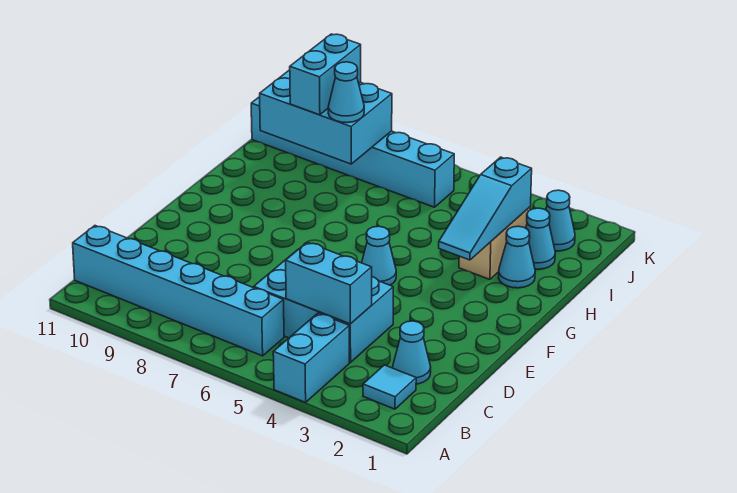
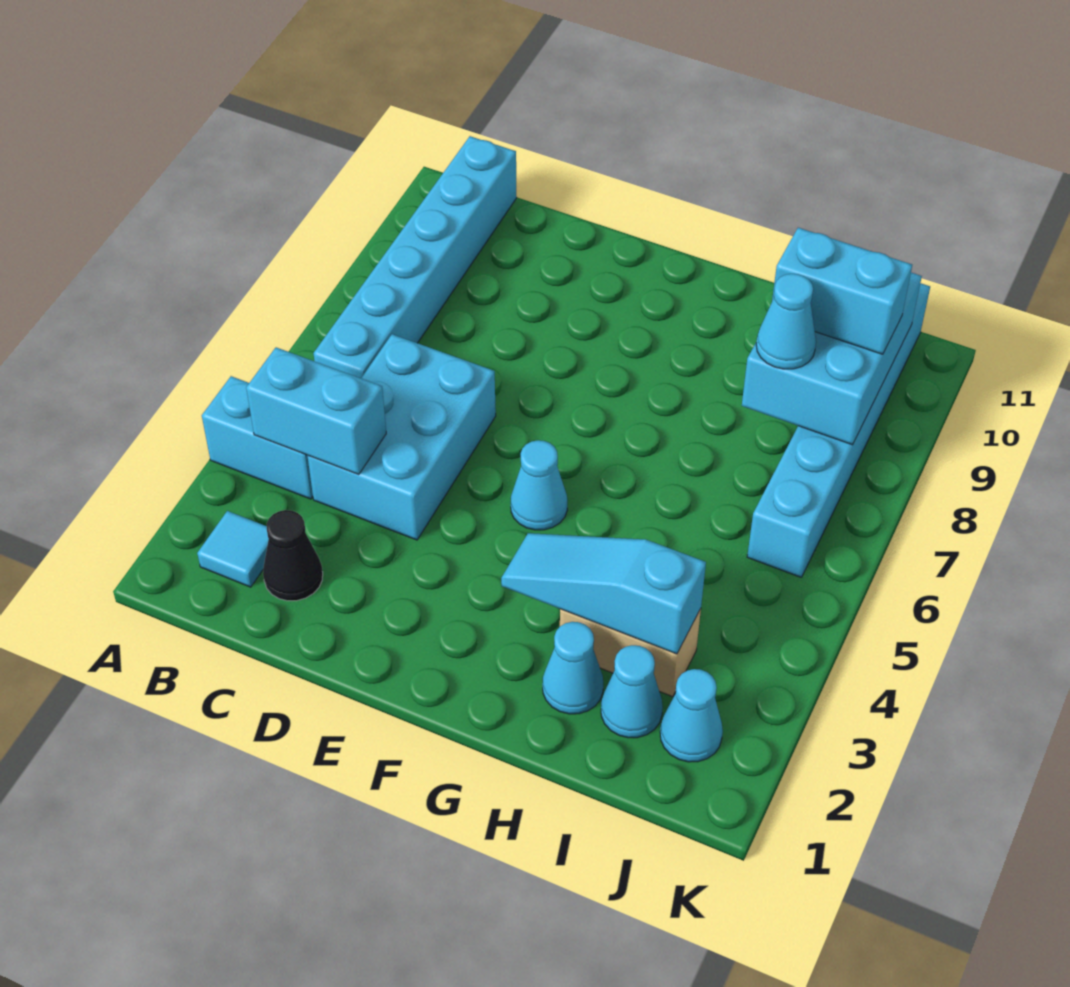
cyan 1x1 cone [393,321,431,384] -> black 1x1 cone [263,510,323,601]
cyan 1x2 brick [286,242,372,324] -> cyan 1x2 brick turned to [246,347,386,475]

